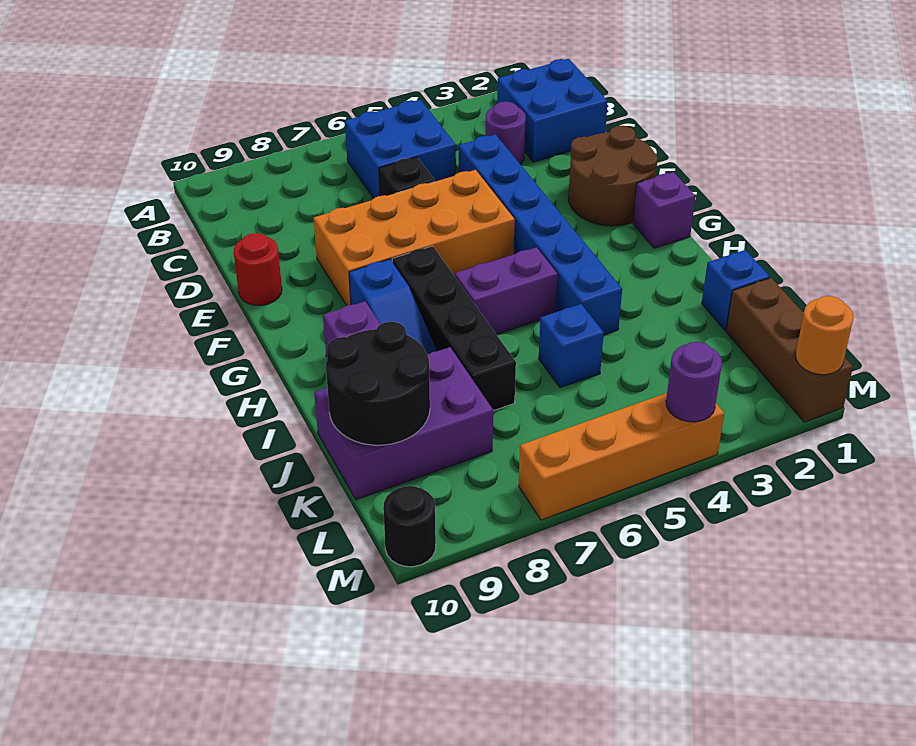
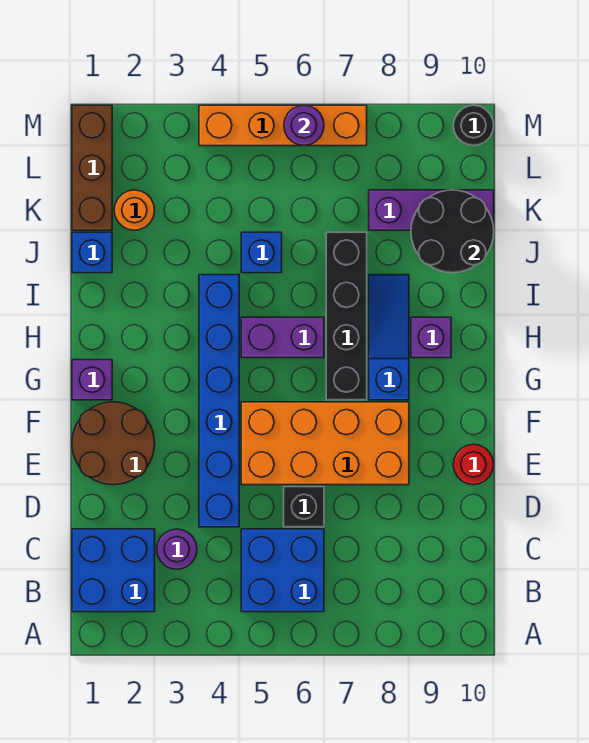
purple 2x3 brick [314,347,493,500] -> purple 1x3 brick [369,190,494,230]
orange 1x1 round brick [796,296,854,375] -> orange 1x1 round brick moved to [114,190,155,230]
purple 1x1 round brick [666,342,722,422] -> purple 1x1 round brick moved to [284,105,324,146]

